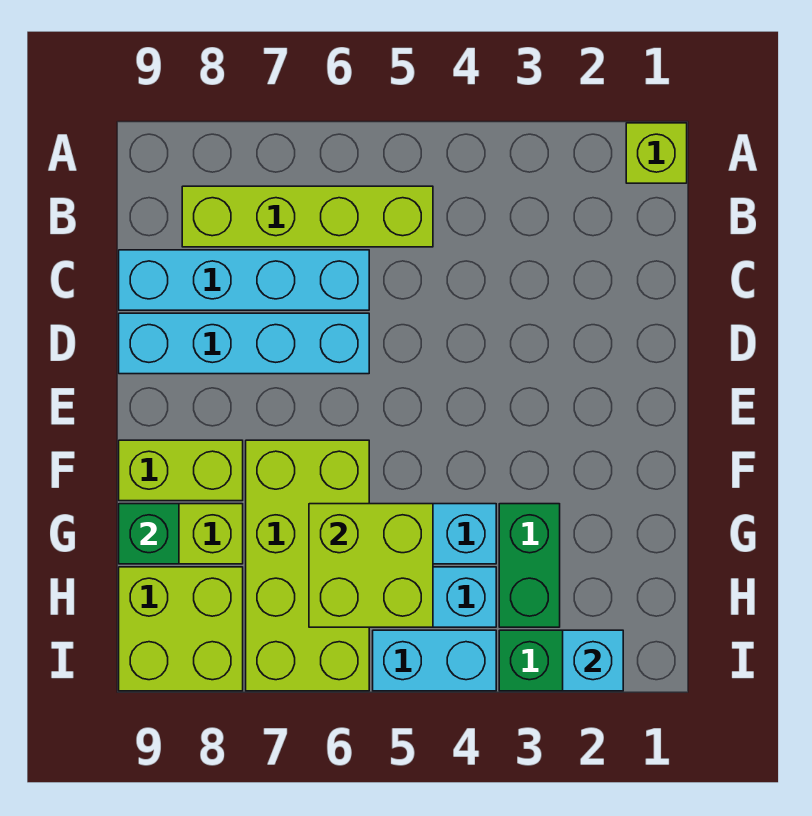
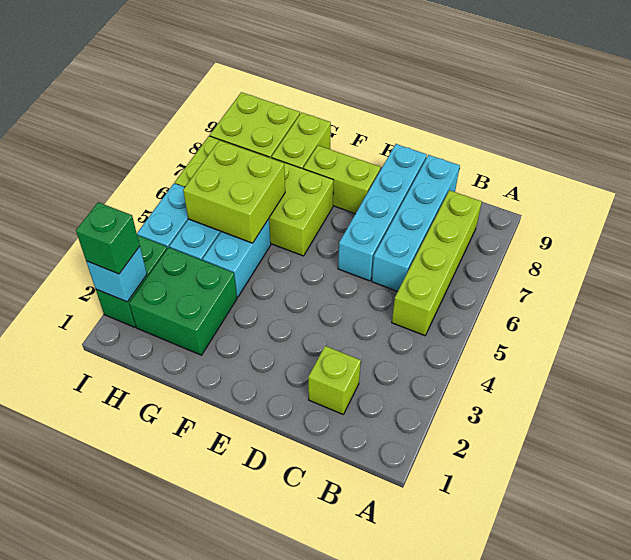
lime 1x1 brick [626,123,687,183] -> lime 1x1 brick moved to [308,346,361,414]
lime 1x2 brick [119,440,243,501] -> lime 1x2 brick turned to [303,145,381,214]
green 1x2 brick [499,504,560,627] -> green 2x2 brick [129,247,237,355]
green 1x1 brick [119,504,179,564] -> green 1x1 brick moved to [76,202,140,274]

